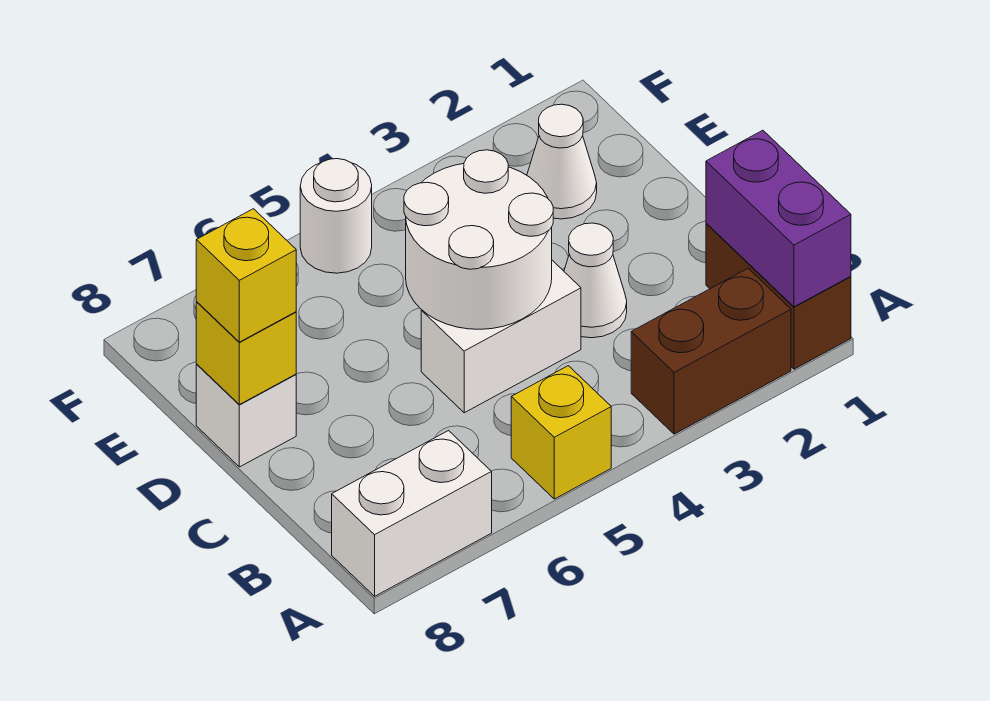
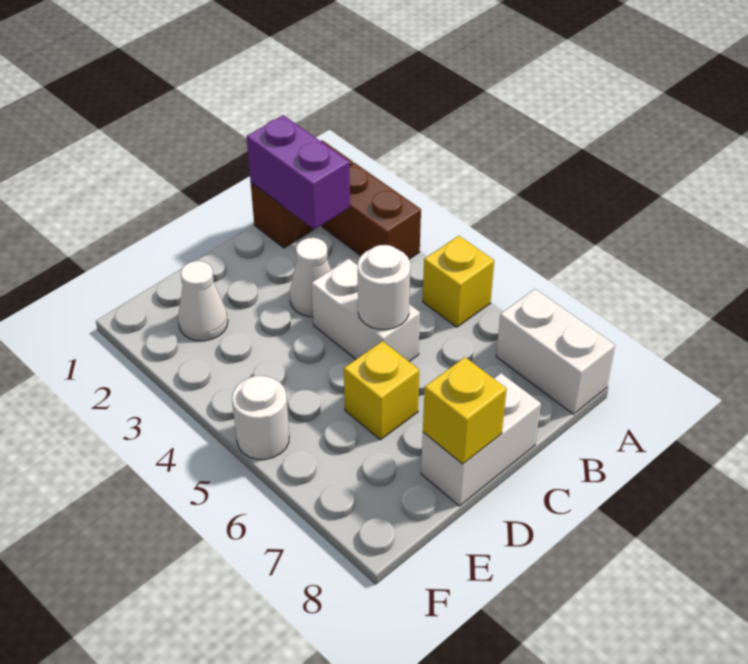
purple 1x2 brick [706,130,851,307] -> purple 1x2 brick turned to [247,115,350,229]
white 2x2 round brick [404,150,553,329] -> white 1x1 round brick [358,245,410,330]
white 1x1 brick [196,365,296,467] -> white 1x2 brick [421,373,541,506]
yellow 1x1 brick [196,209,296,342] -> yellow 1x1 brick moved to [344,341,419,440]

